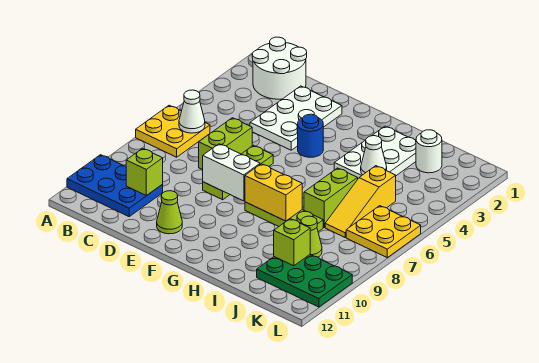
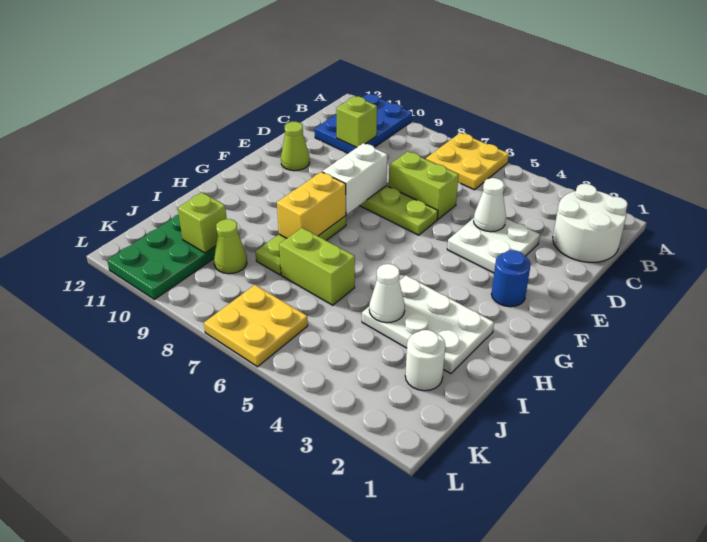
white 1x1 cone [179,90,205,133] -> white 1x1 cone moved to [474,178,506,232]
white 2x3 plate [250,86,342,150] -> white 2x2 plate [447,218,540,273]
blue 1x1 round brick [298,114,323,157] -> blue 1x1 round brick moved to [491,250,531,307]
yellow 1x3 slope [325,166,396,237] -> none

